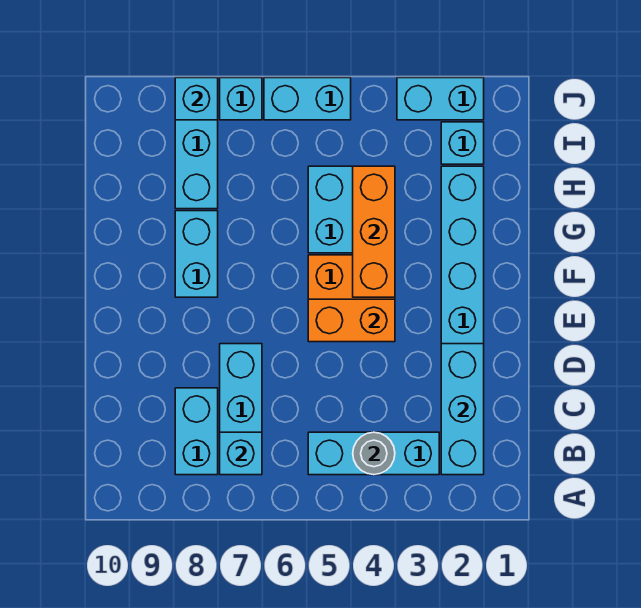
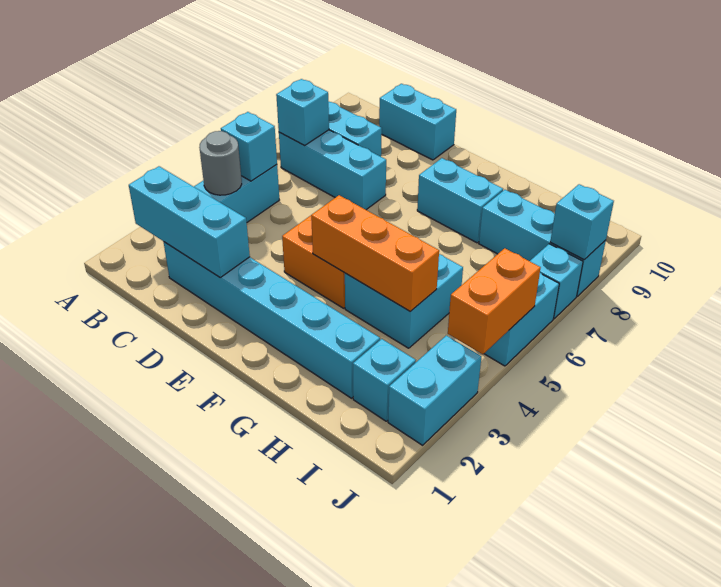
none -> cyan 1x1 brick [221,112,277,181]
none -> cyan 1x2 brick [379,84,456,160]
orange 1x2 brick [308,299,395,342] -> orange 1x2 brick moved to [448,248,541,354]

